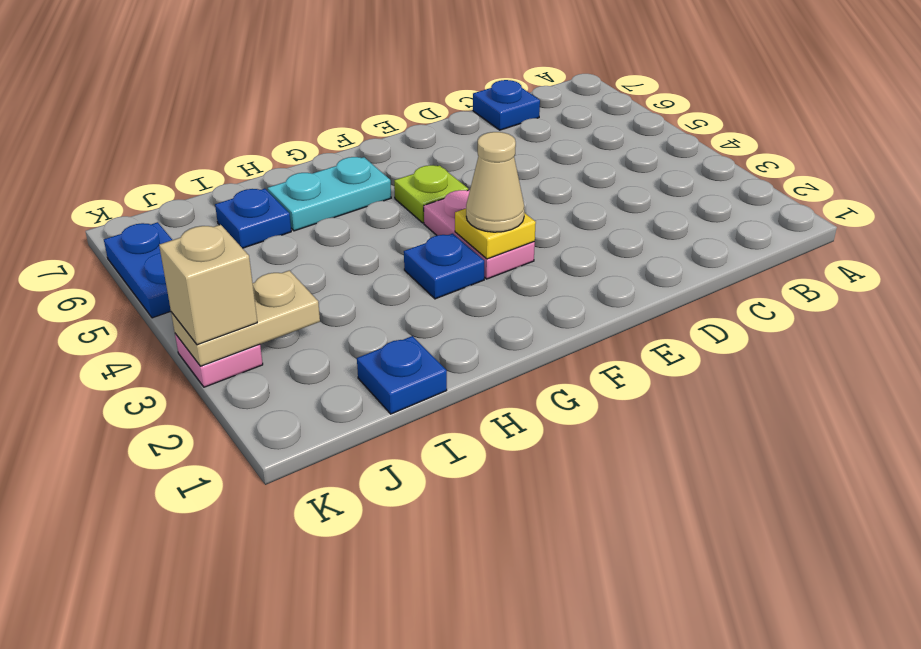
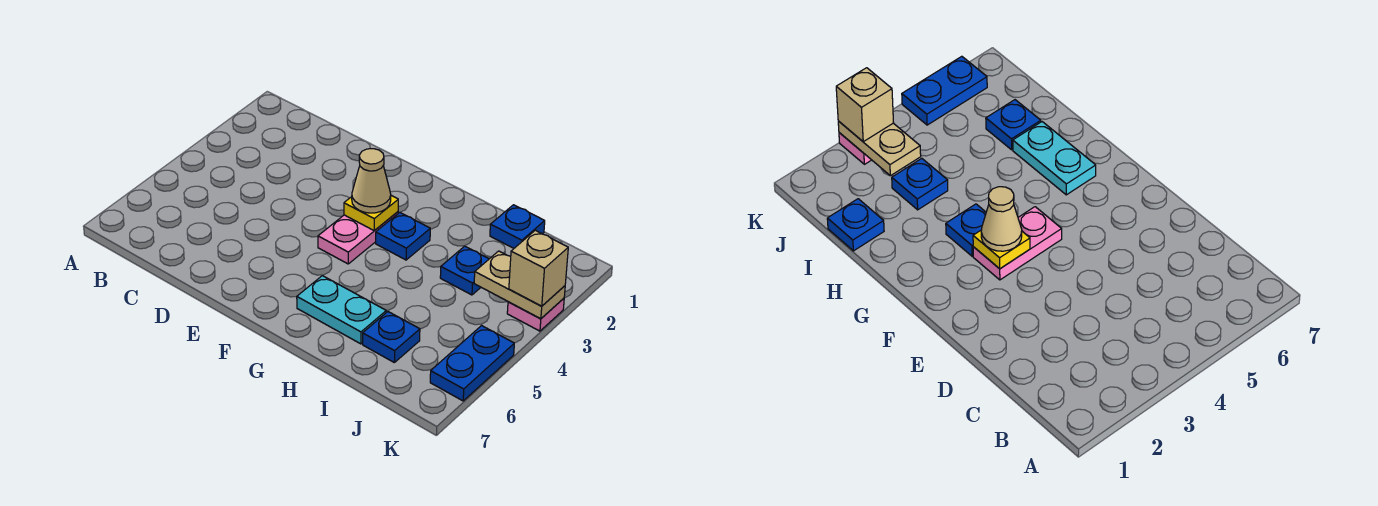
blue 1x1 plate [473,80,540,130] -> blue 1x1 plate moved to [440,246,489,295]
lime 1x1 plate [394,165,468,223] -> none

